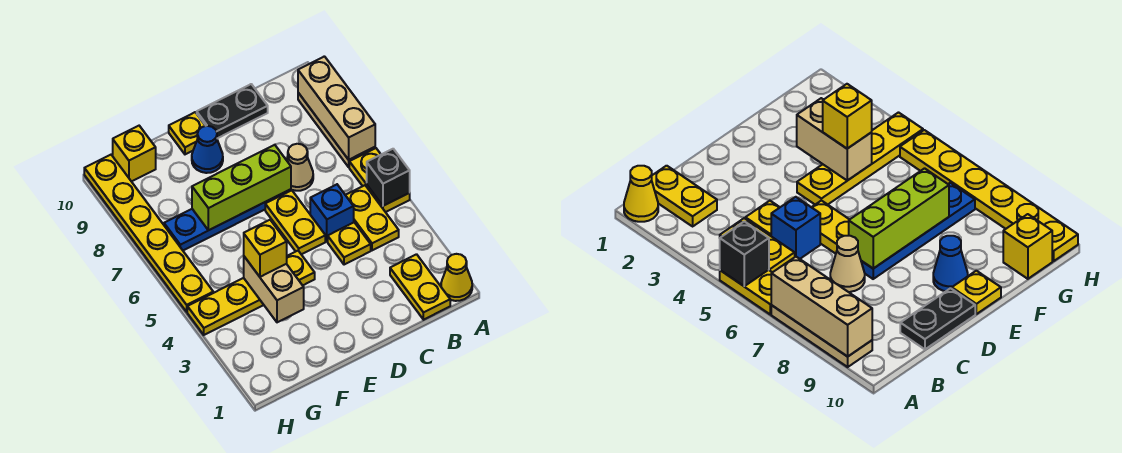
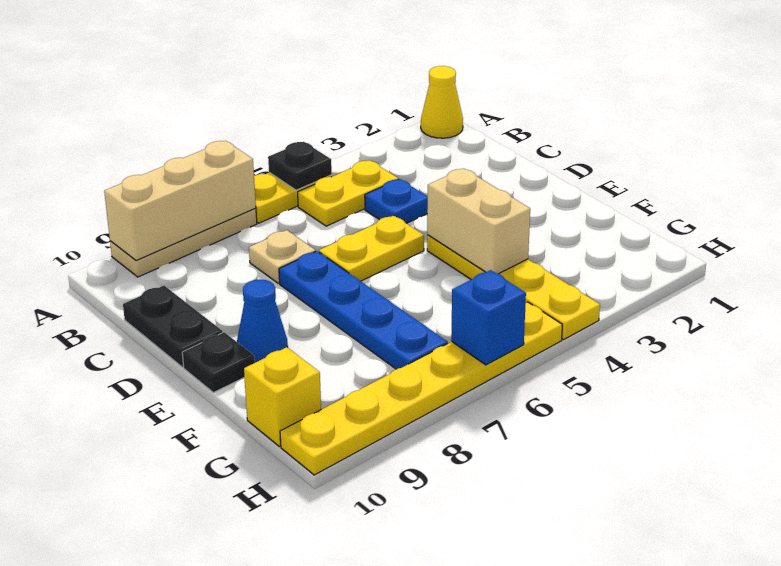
black 1x1 brick [367,149,410,206] -> black 1x1 plate [268,142,332,190]
yellow 1x2 plate [390,254,450,320] -> none
yellow 1x1 plate [328,223,371,265] -> blue 1x1 plate [365,179,428,223]
blue 1x1 brick [310,184,354,241] -> blue 1x1 brick moved to [451,270,526,365]
tan 1x1 cone [287,144,313,191] -> tan 1x1 plate [249,230,316,283]
lime 1x3 brick [192,145,291,230] -> none
yellow 1x1 plate [169,112,205,154] -> black 1x1 plate [182,332,255,393]
tan 1x2 brick [244,257,304,322] -> tan 1x2 brick turned to [427,168,530,274]
yellow 1x1 brick [244,220,287,277] -> none

